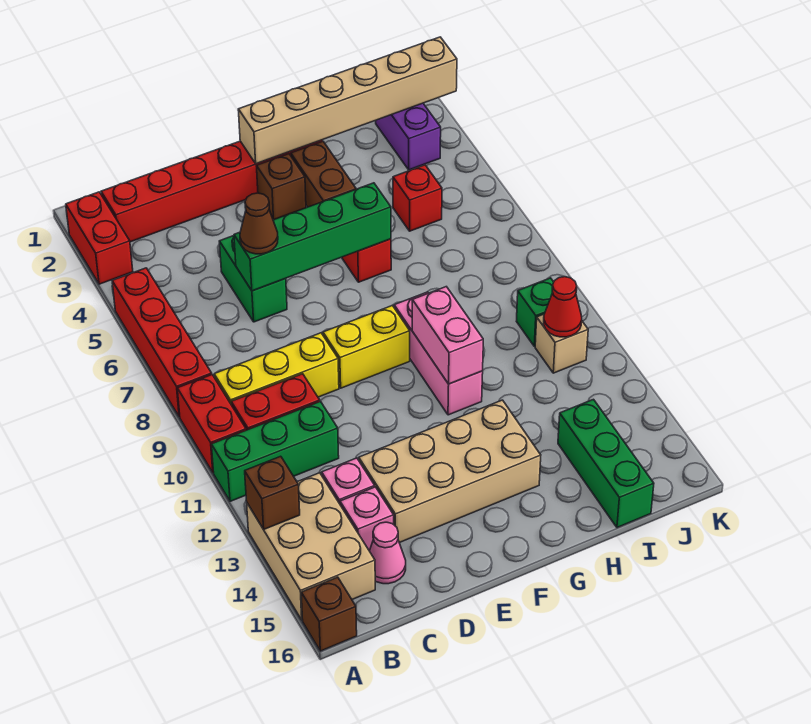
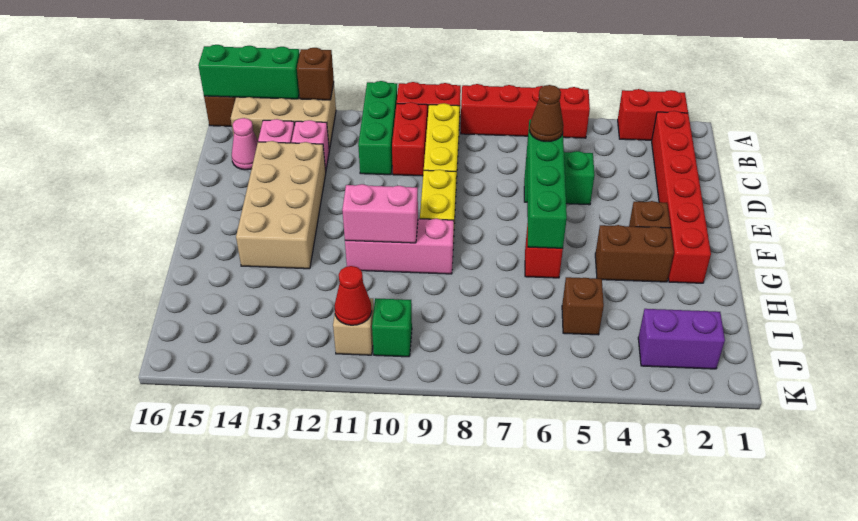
tan 1x6 brick [238,37,457,164] -> none
red 1x1 brick [393,165,442,231] -> brown 1x1 brick [562,277,604,335]
green 1x3 brick [558,399,654,528] -> green 1x3 brick moved to [198,45,300,99]

